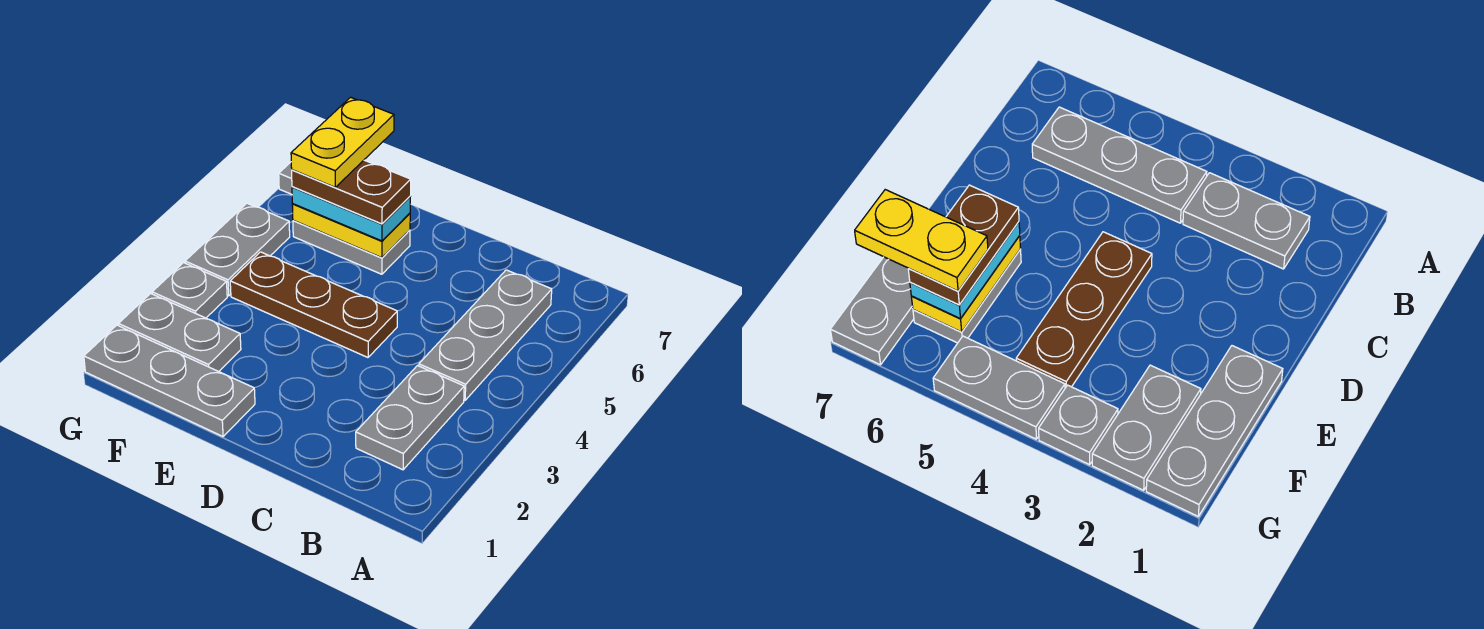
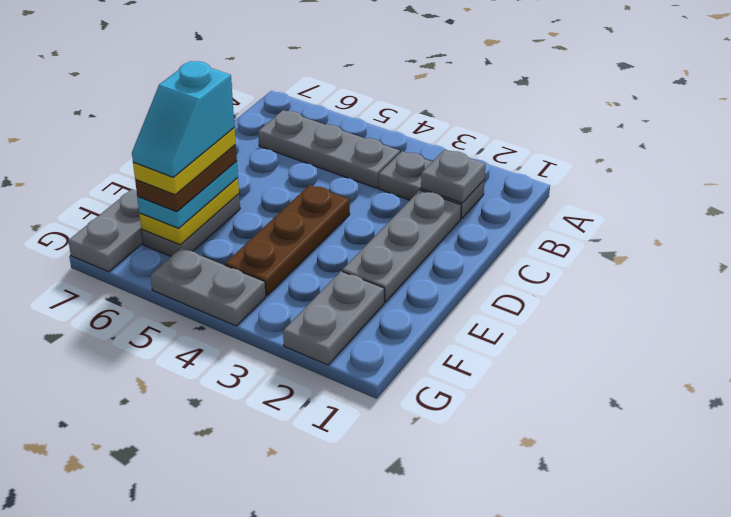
grey 1x3 plate [84,325,255,436] -> grey 1x3 plate moved to [342,190,461,302]
none -> cyan 1x2 slope [132,61,235,177]
yellow 1x2 plate [291,97,394,187] -> yellow 1x2 plate turned to [133,128,236,195]
grey 1x1 plate [152,263,227,318] -> grey 1x1 plate moved to [421,150,486,203]

